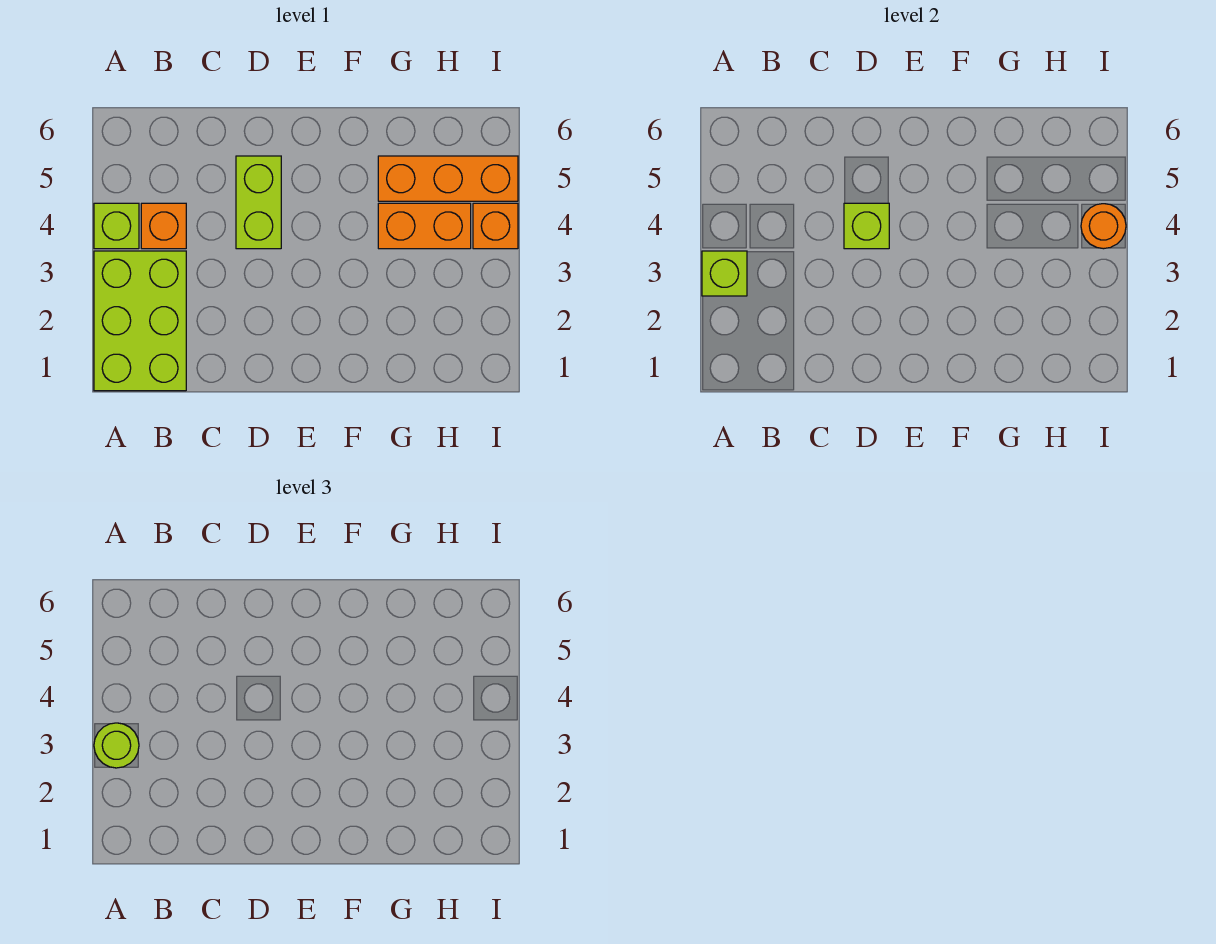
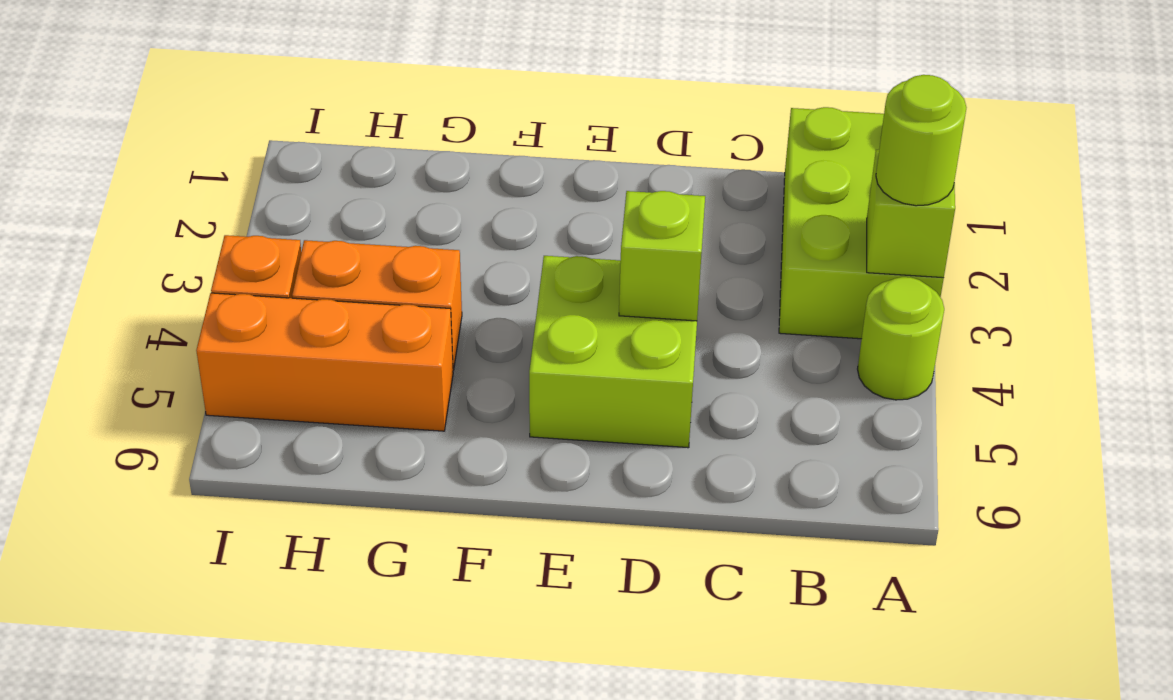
lime 1x1 brick [94,203,139,249] -> lime 1x1 round brick [858,277,944,400]
orange 1x1 brick [141,203,186,249] -> none
lime 1x2 brick [236,156,281,249] -> lime 2x2 brick [529,256,697,448]
orange 1x1 round brick [1081,204,1126,249] -> none

